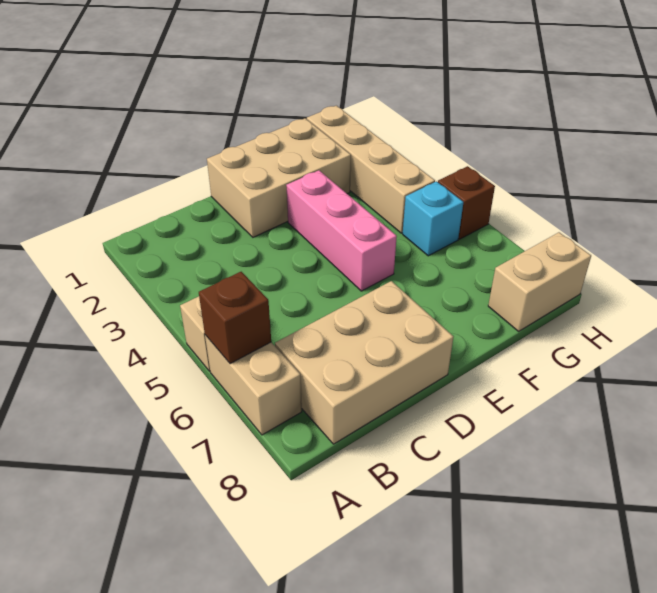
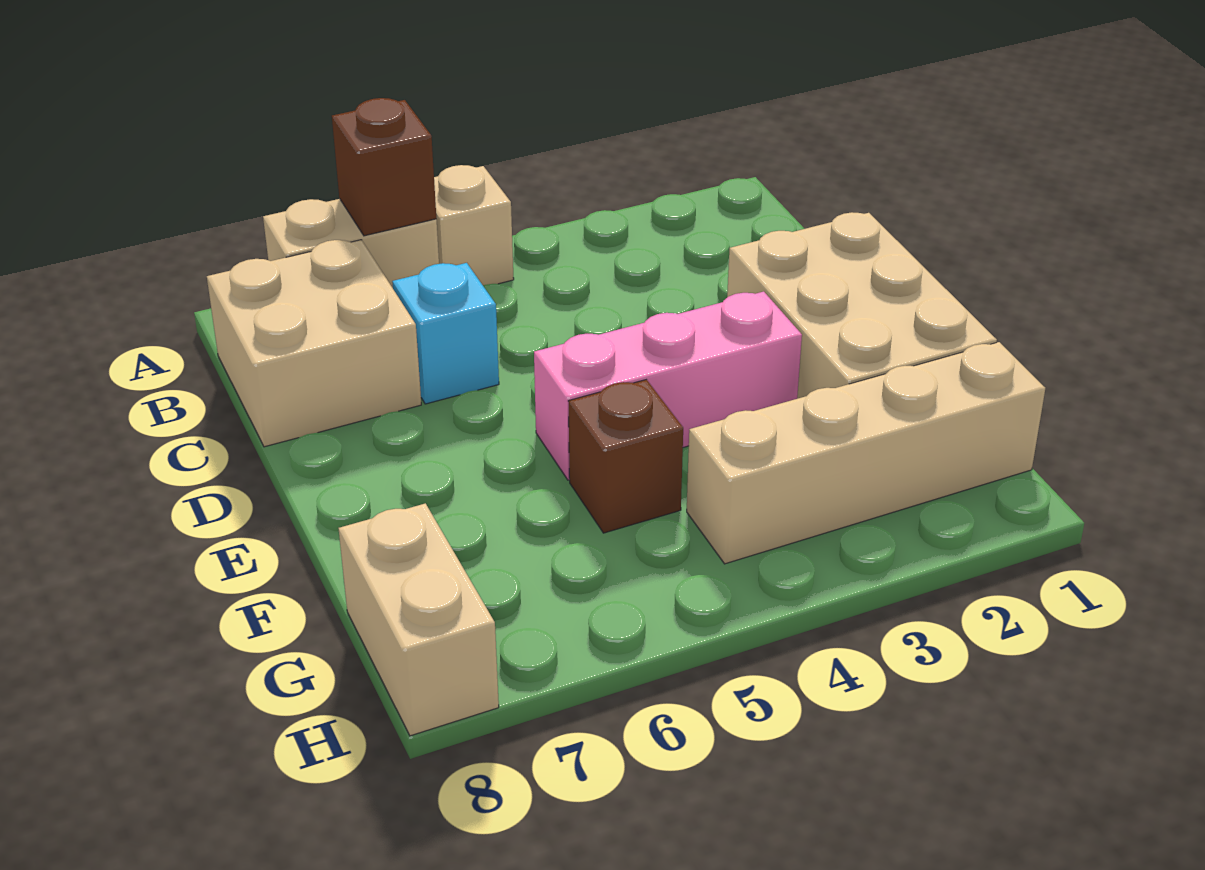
tan 2x3 brick [275,281,453,444] -> tan 2x2 brick [207,240,421,447]
cyan 1x1 brick [403,181,463,256] -> cyan 1x1 brick moved to [392,263,499,404]
brown 1x1 brick [438,166,495,239] -> brown 1x1 brick moved to [569,380,683,533]

